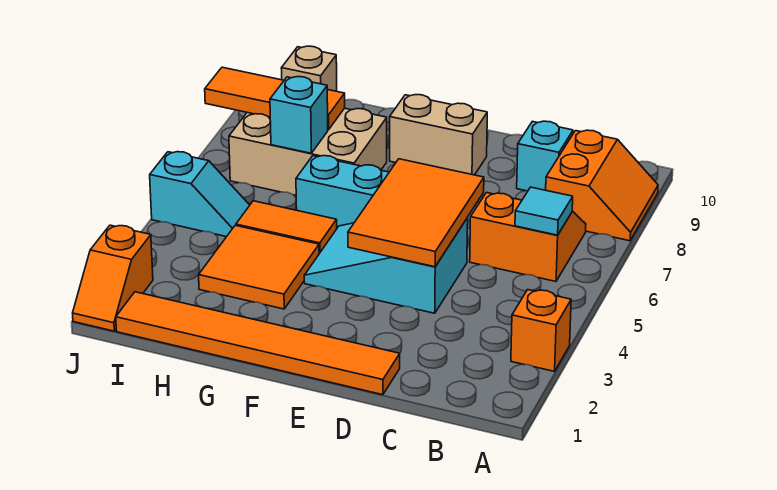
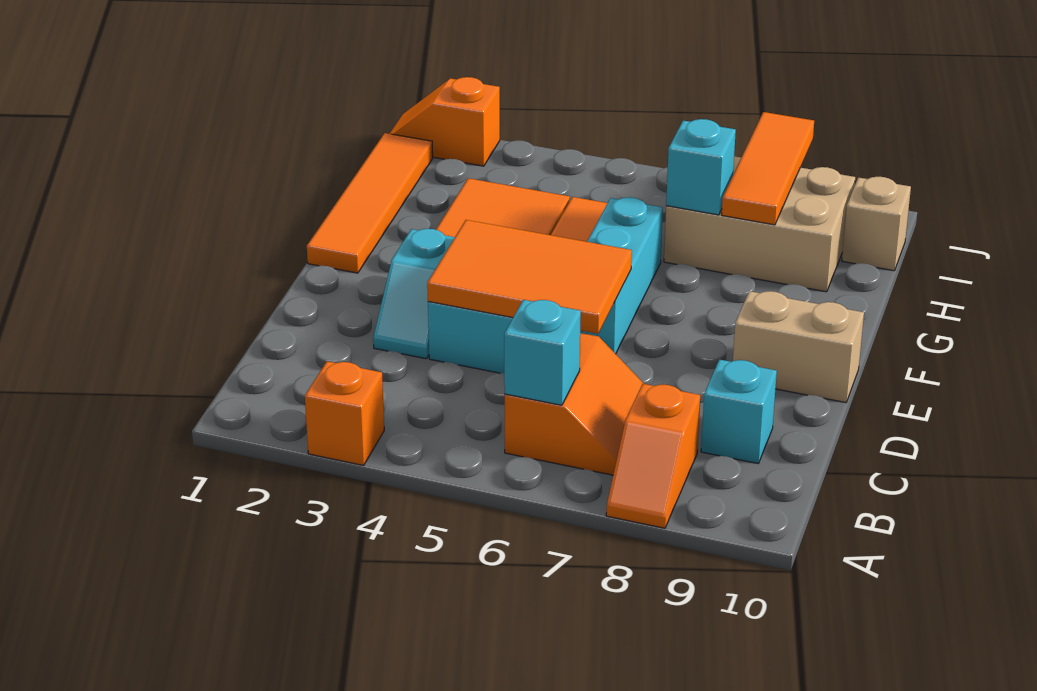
orange 2x2 slope [546,130,658,241] -> orange 1x2 slope [606,384,700,528]
cyan 1x1 tile [515,187,573,235] -> cyan 1x1 brick [504,300,581,405]
orange 1x6 tile [116,292,400,395] -> orange 1x4 tile [307,133,433,273]
tan 1x2 brick [390,95,487,175] -> tan 1x2 brick turned to [733,291,864,403]
tan 2x3 brick [229,108,387,195] -> tan 2x3 brick turned to [664,156,855,292]
cyan 1x2 slope [150,152,250,237] -> cyan 1x2 slope moved to [373,229,455,359]

